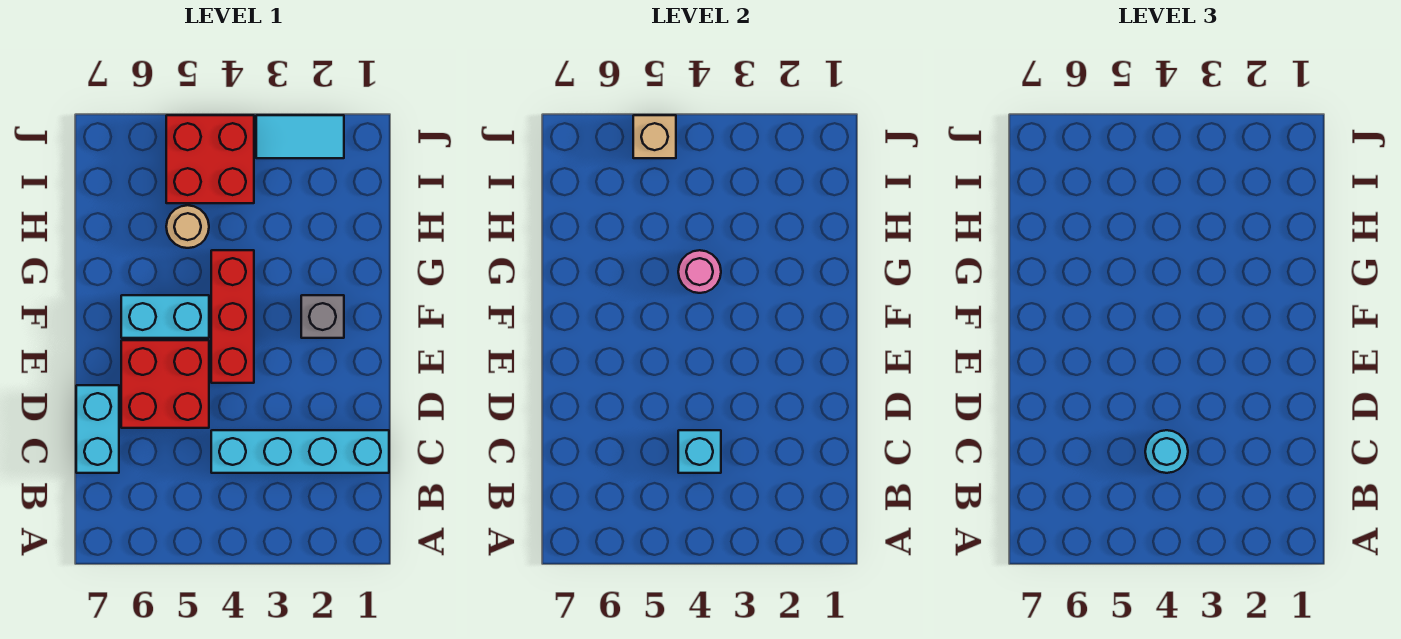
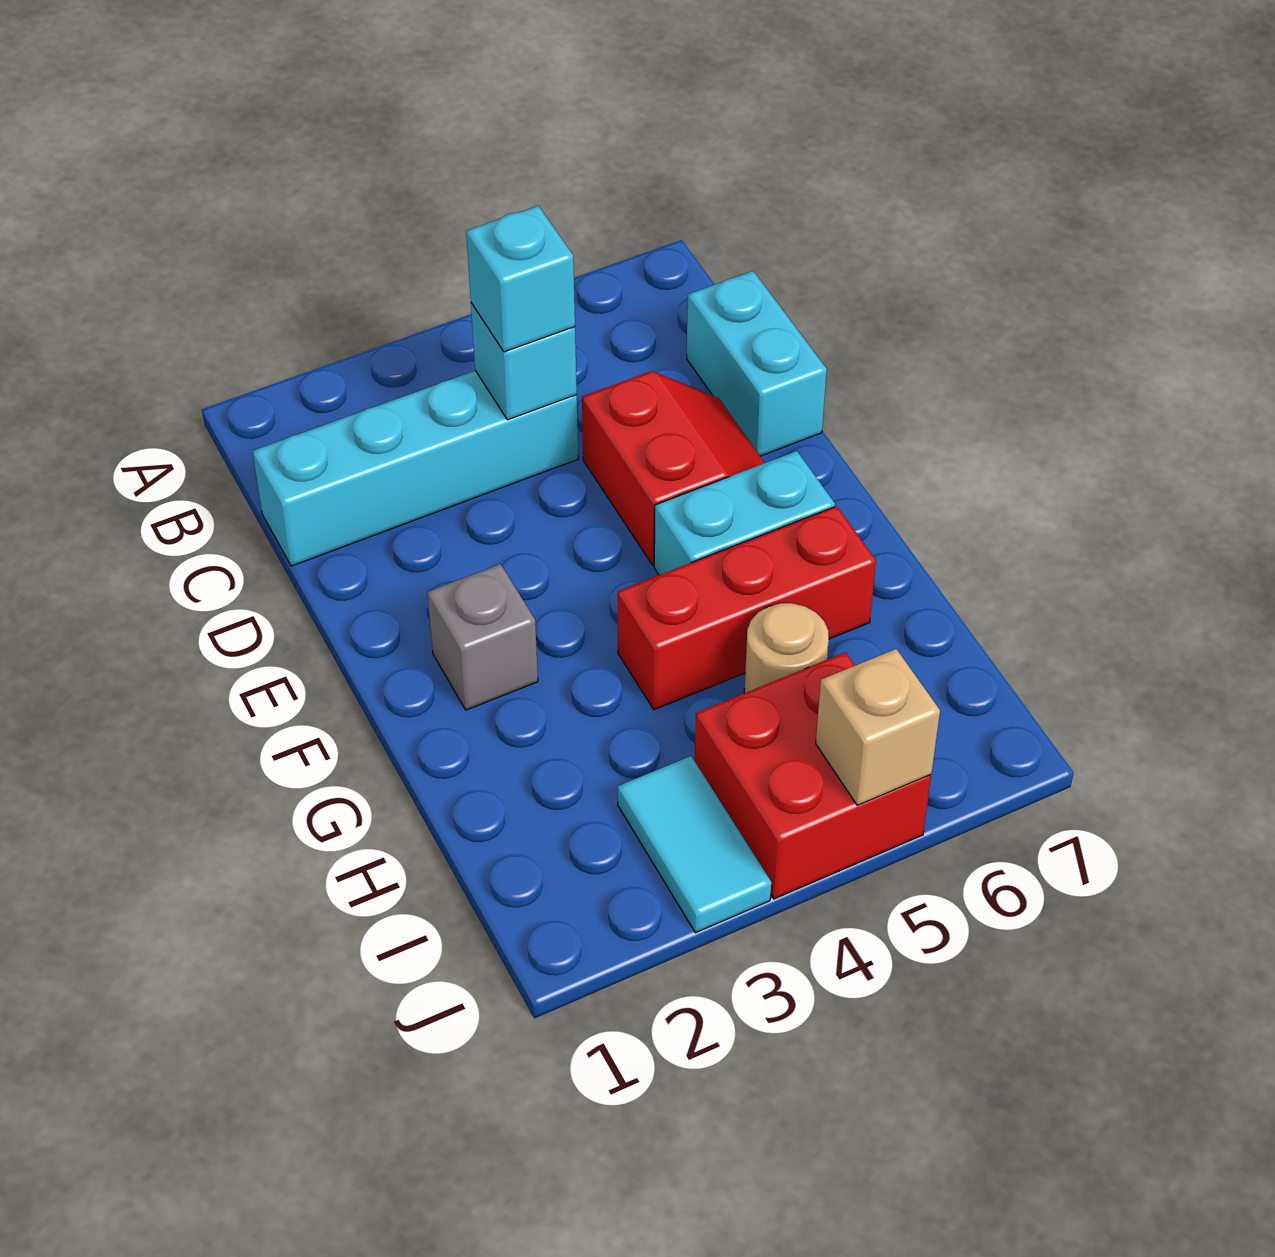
cyan 1x1 round brick [1145,430,1188,473] -> cyan 1x1 brick [466,206,575,352]
red 2x2 brick [121,340,209,428] -> red 2x2 slope [582,371,765,565]
red 1x3 brick [211,250,254,383] -> red 1x3 brick turned to [618,506,876,710]
pink 1x1 round brick [678,250,721,293] -> none
cyan 1x2 tile [256,115,344,158] -> cyan 1x2 tile turned to [618,756,771,933]

